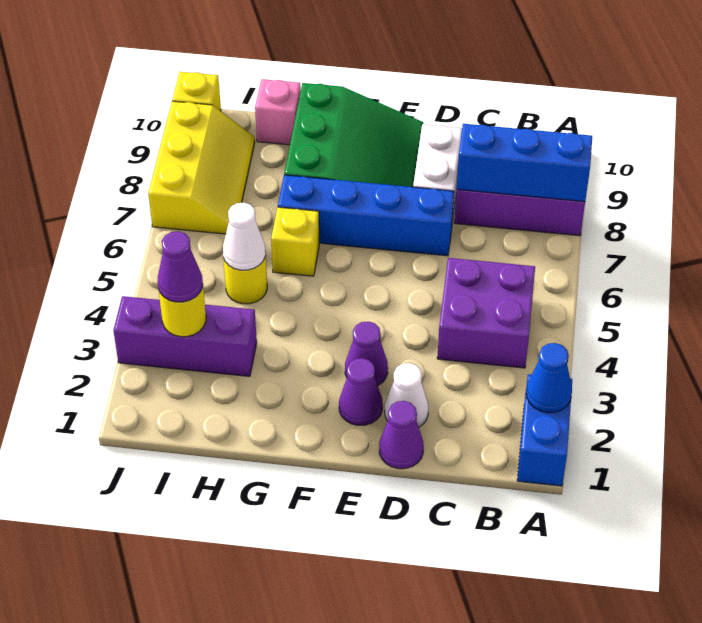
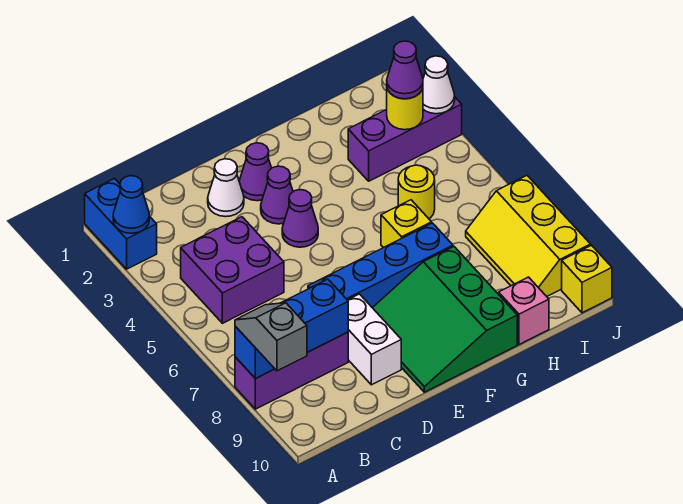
none -> grey 1x2 slope [235,303,307,371]
purple 1x1 cone [379,401,424,469] -> purple 1x1 cone moved to [282,190,318,247]
white 1x1 cone [223,202,265,270] -> white 1x1 cone moved to [423,56,455,114]

